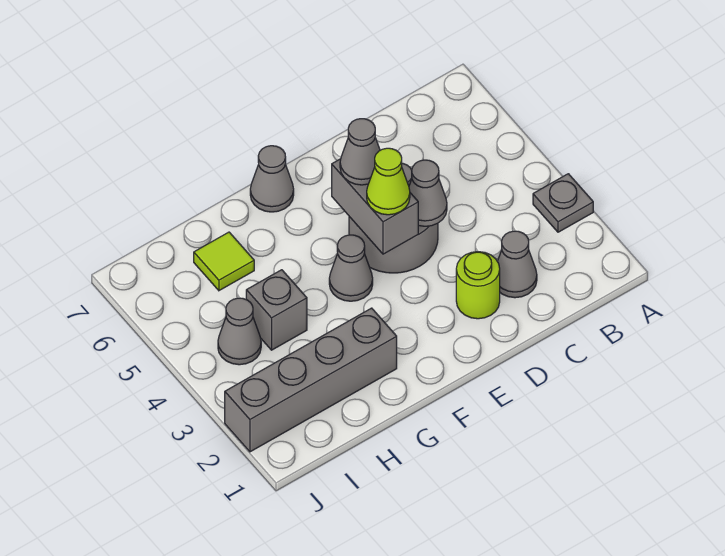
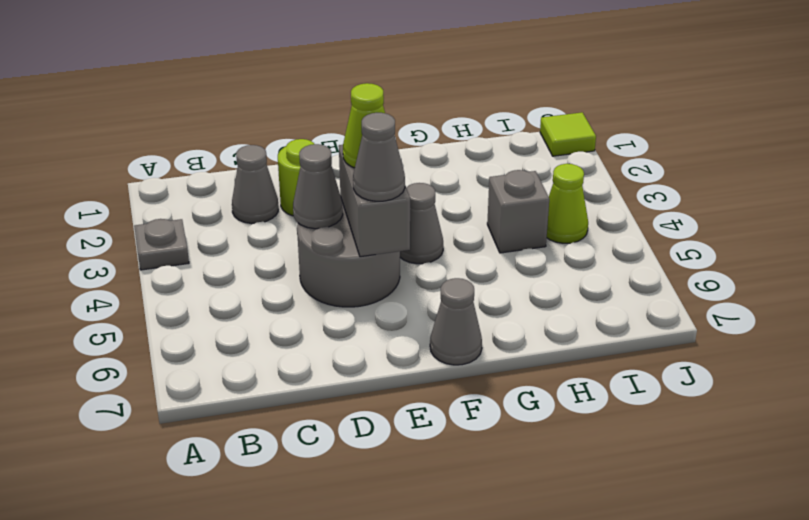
grey 1x4 brick [225,308,397,452] -> none
lime 1x1 tile [194,232,254,291] -> lime 1x1 tile moved to [540,112,596,156]
grey 1x1 cone [218,298,261,365] -> lime 1x1 cone [547,164,588,243]

